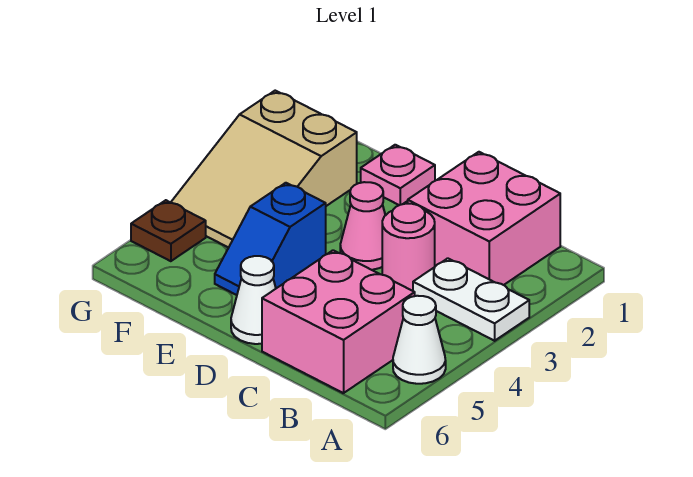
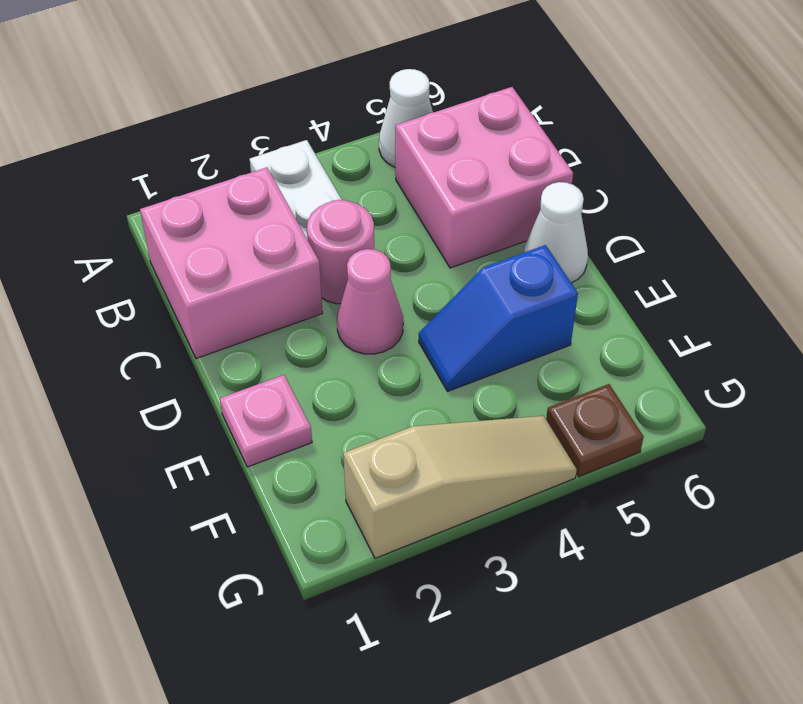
blue 1x2 slope [215,183,326,295] -> blue 1x2 slope turned to [419,245,578,391]
tan 2x3 slope [171,91,357,248] -> tan 1x3 slope [343,416,577,558]

